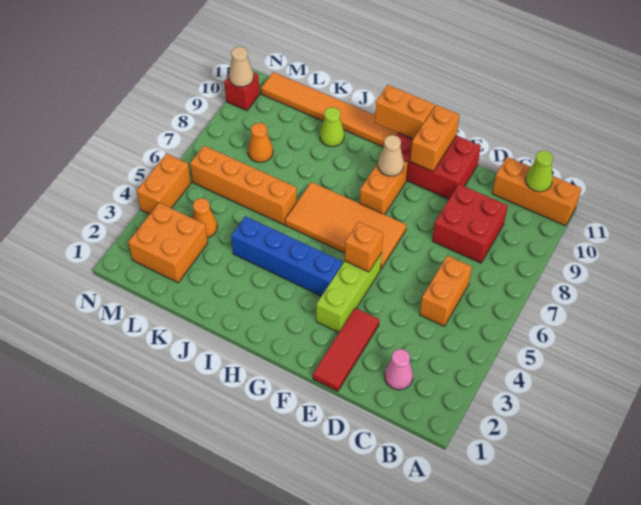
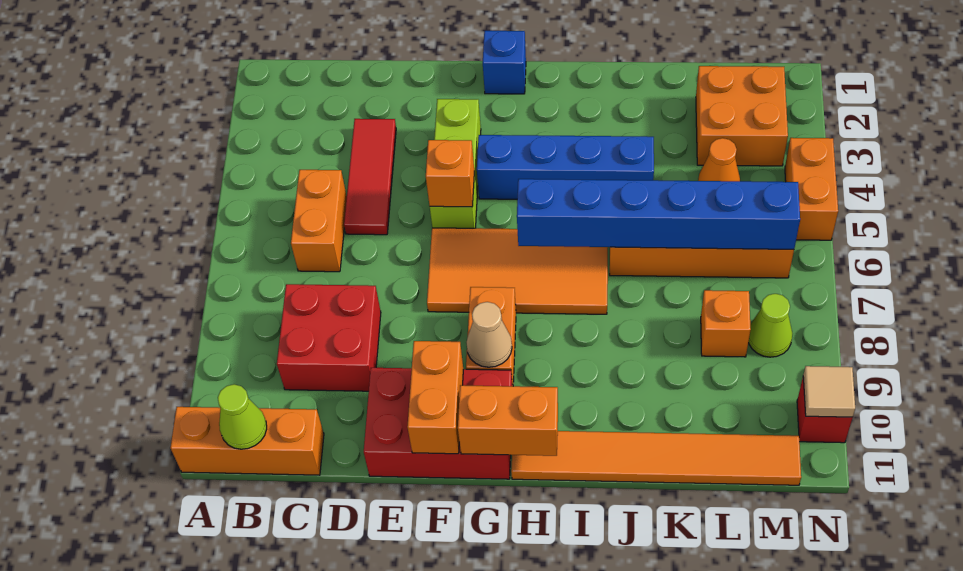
pink 1x1 cone [385,349,413,390] -> none
red 1x3 tile [313,308,379,391] -> red 1x3 tile moved to [344,119,396,235]
none -> blue 1x1 brick [483,31,526,94]
none -> blue 1x6 brick [517,179,800,250]
lime 1x1 cone [320,107,344,147] -> lime 1x1 cone moved to [748,294,792,357]
orange 1x1 cone [248,123,273,162] -> orange 1x1 brick [701,290,751,357]
tan 1x1 cone [229,47,254,87] -> tan 1x1 tile [803,366,855,417]

